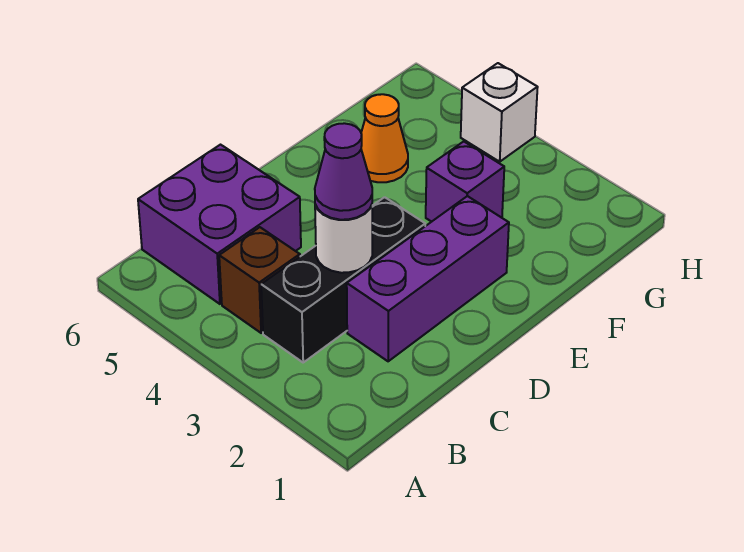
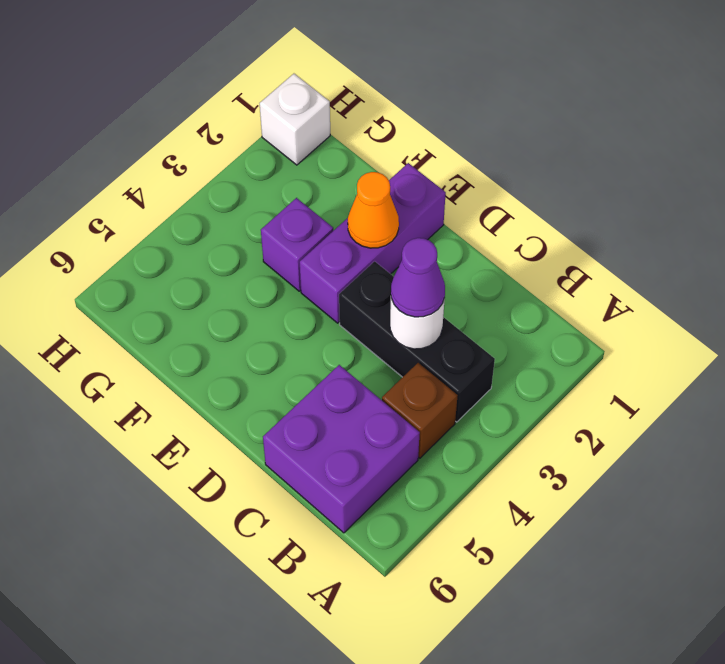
purple 1x3 brick [347,196,509,361] -> purple 1x3 brick turned to [300,163,446,323]
orange 1x1 cone [361,94,408,182] -> orange 1x1 cone moved to [348,172,399,248]
white 1x1 brick [461,63,538,162] -> white 1x1 brick moved to [260,74,330,165]

